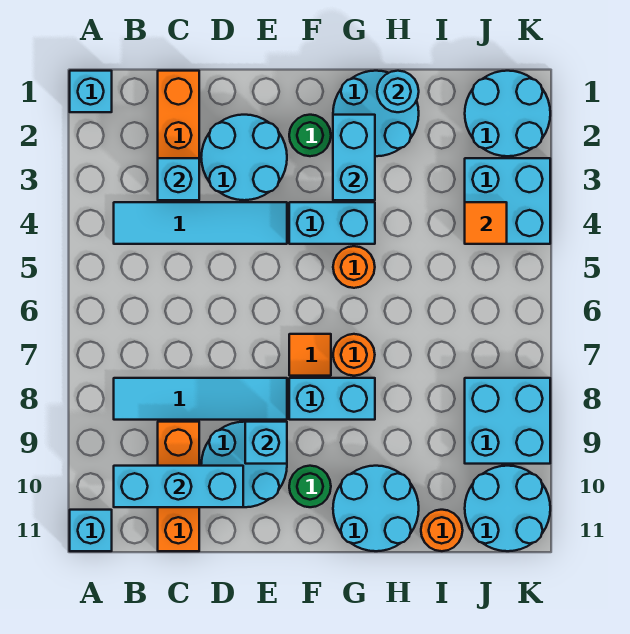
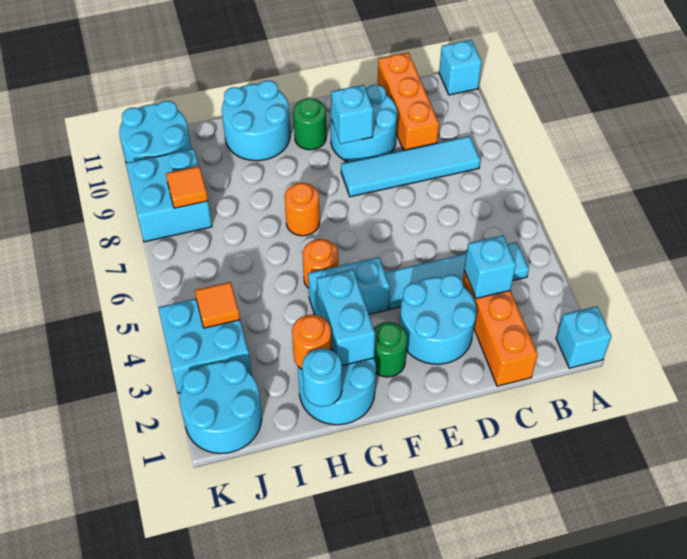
cyan 1x3 brick [114,466,243,507] -> none
orange 1x1 tile [289,334,331,376] -> orange 1x1 tile moved to [166,166,208,208]
cyan 1x2 brick [289,378,375,420] -> none
orange 1x1 round brick [421,510,463,551] -> orange 1x1 round brick moved to [292,314,331,369]

